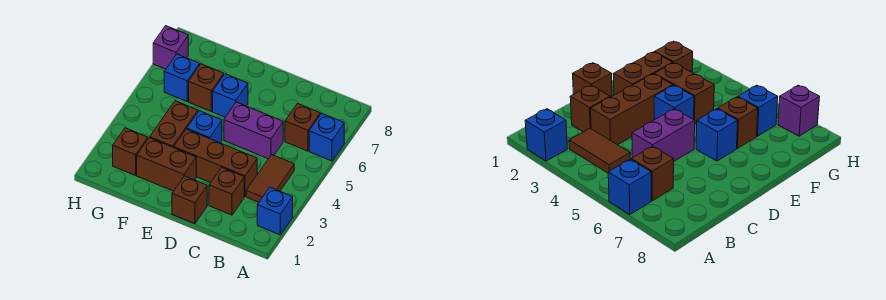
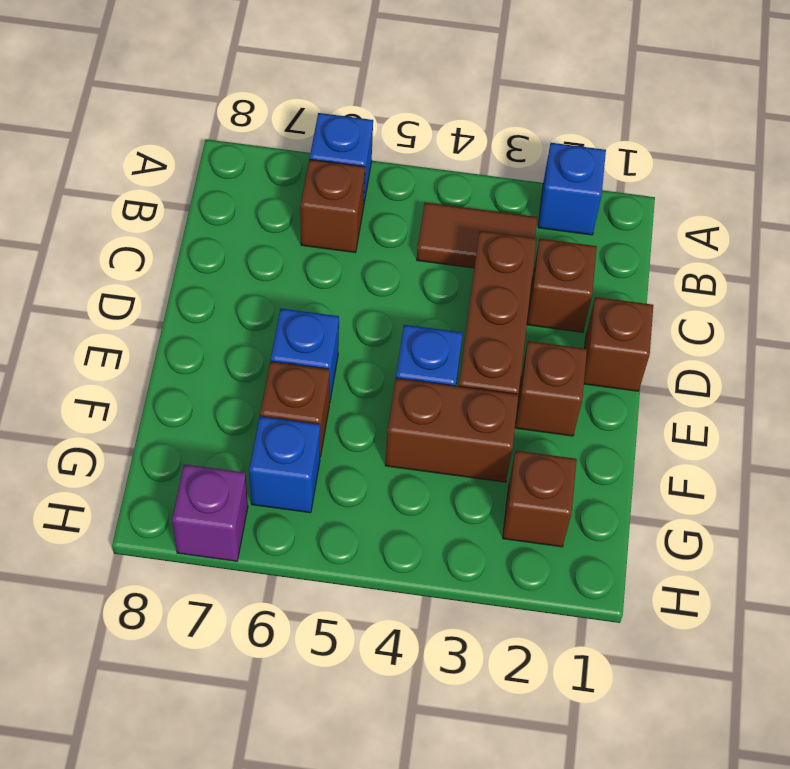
purple 1x2 brick [224,102,283,159] -> none
brown 1x2 brick [137,138,196,191] -> brown 1x1 brick [515,341,587,436]

